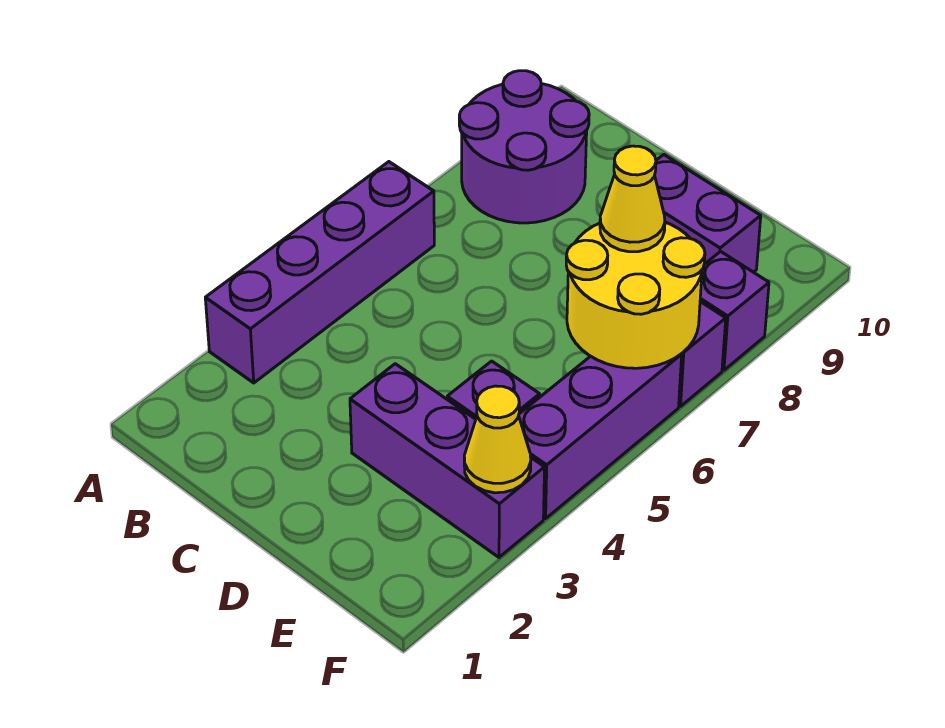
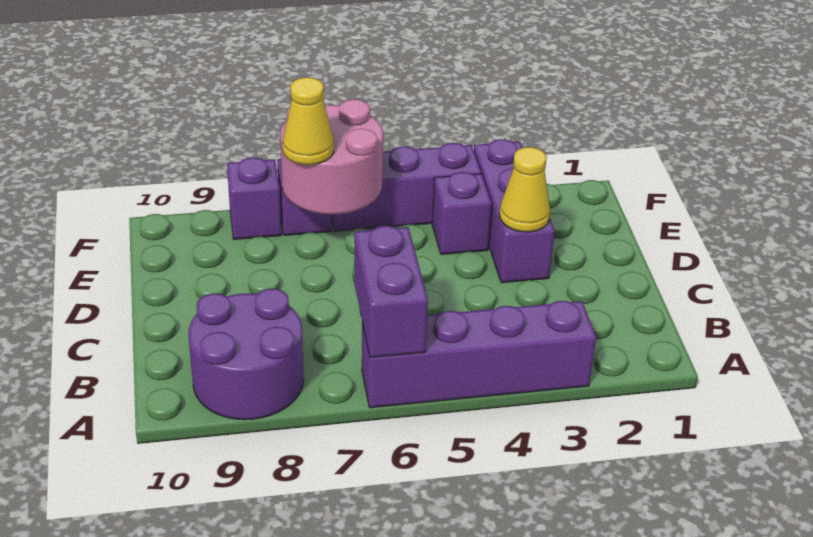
purple 1x2 brick [655,154,761,272] -> purple 1x2 brick moved to [354,226,428,358]
yellow 2x2 round brick [566,222,705,368] -> pink 2x2 round brick [280,99,383,215]
yellow 1x1 cone [464,386,531,493] -> yellow 1x1 cone moved to [500,147,550,232]

